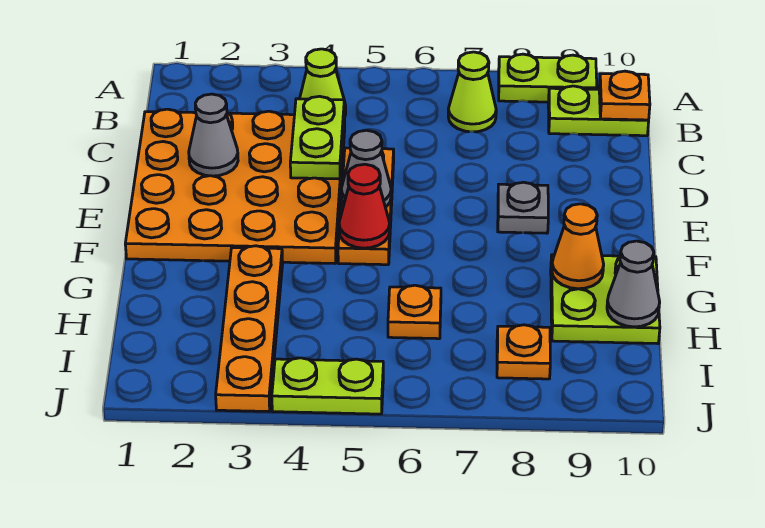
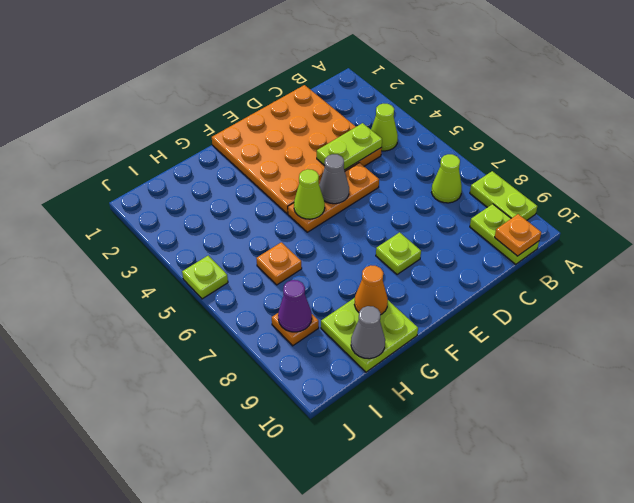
grey 1x1 cone [189,94,238,176] -> none
grey 1x1 plate [498,182,548,233] -> lime 1x1 plate [376,232,421,275]
red 1x1 cone [339,164,390,248] -> lime 1x1 cone [294,169,325,219]
orange 1x4 plate [216,246,283,412] -> none
none -> purple 1x1 cone [278,280,312,332]
lime 1x2 plate [272,358,383,414] -> lime 1x1 plate [182,256,228,299]

